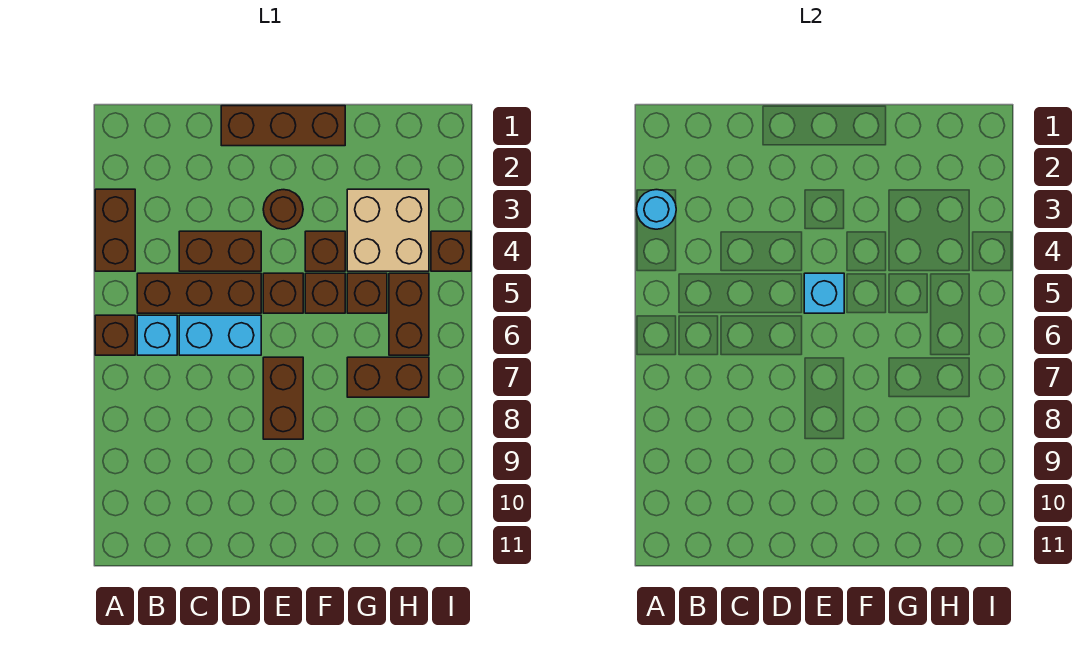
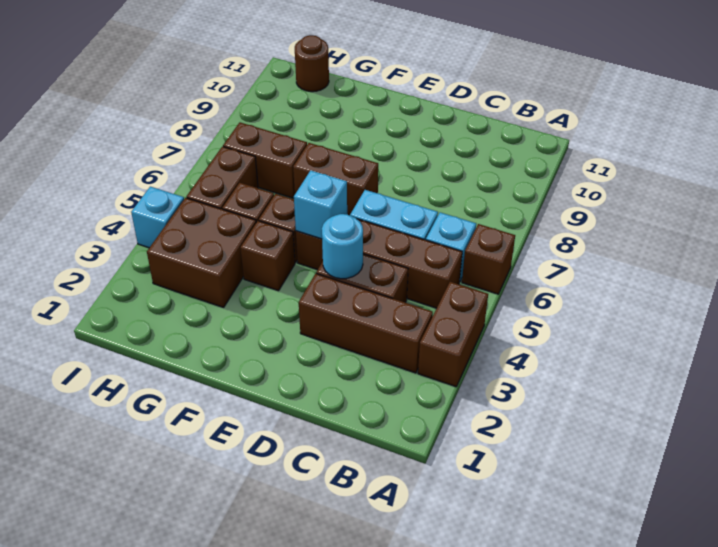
cyan 1x1 round brick [637,190,676,229] -> cyan 1x1 round brick moved to [322,214,363,279]
brown 1x3 brick [221,106,345,146] -> brown 1x3 brick moved to [299,274,433,373]
brown 1x1 round brick [263,190,303,229] -> brown 1x1 round brick moved to [295,35,329,92]
brown 1x2 brick [263,357,303,439] -> brown 1x2 brick turned to [293,143,378,216]
tan 2x2 brick [347,189,429,271] -> brown 2x2 brick [147,198,256,307]
brown 1x1 brick [431,231,471,271] -> cyan 1x1 brick [131,187,184,248]

